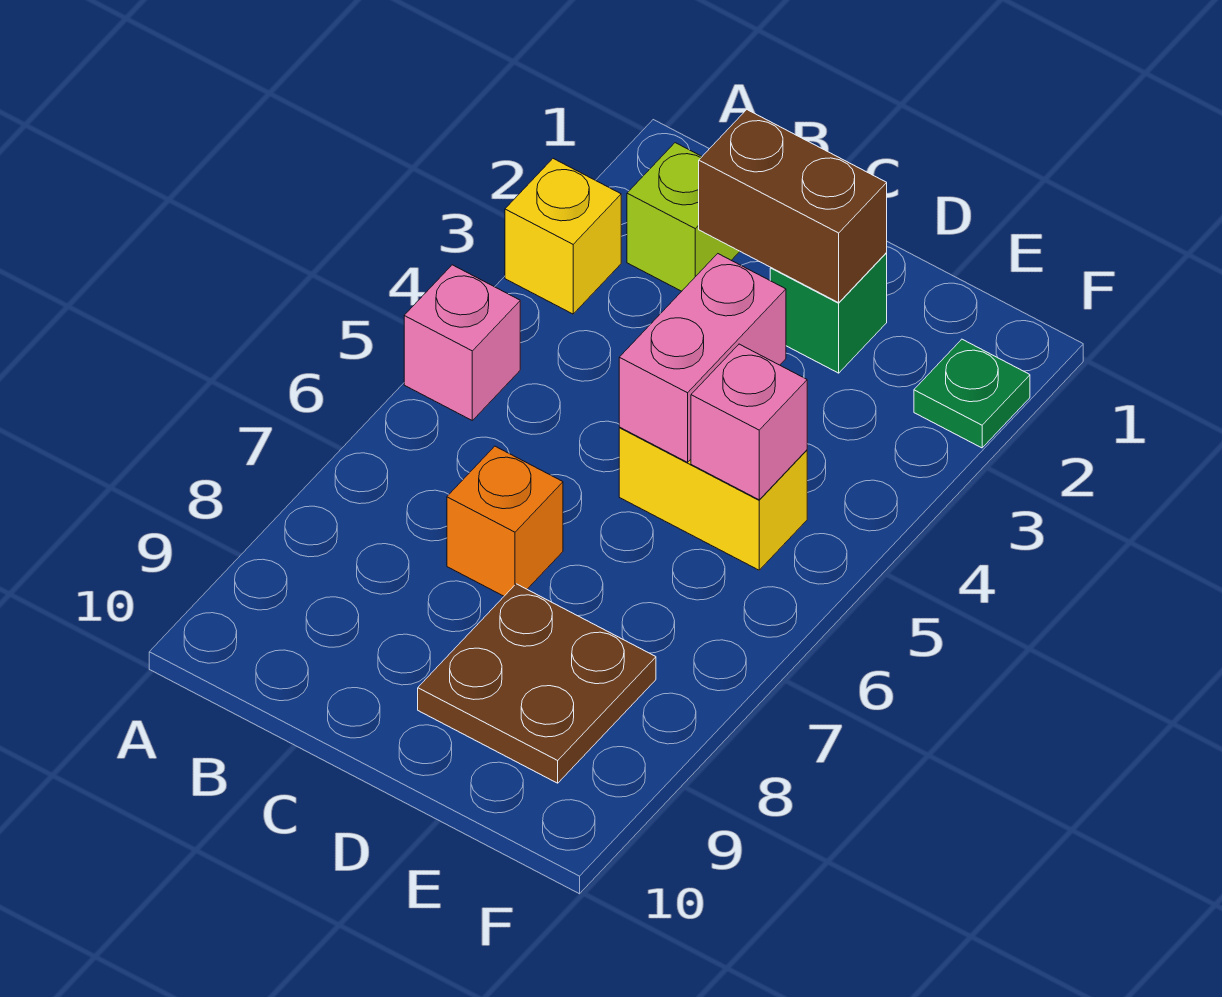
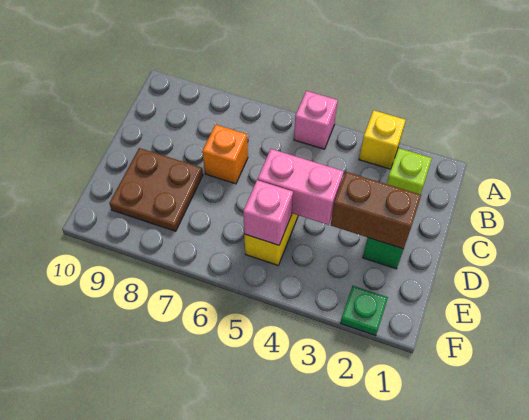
brown 1x2 brick [699,110,887,303] -> brown 1x2 brick turned to [331,172,421,249]

